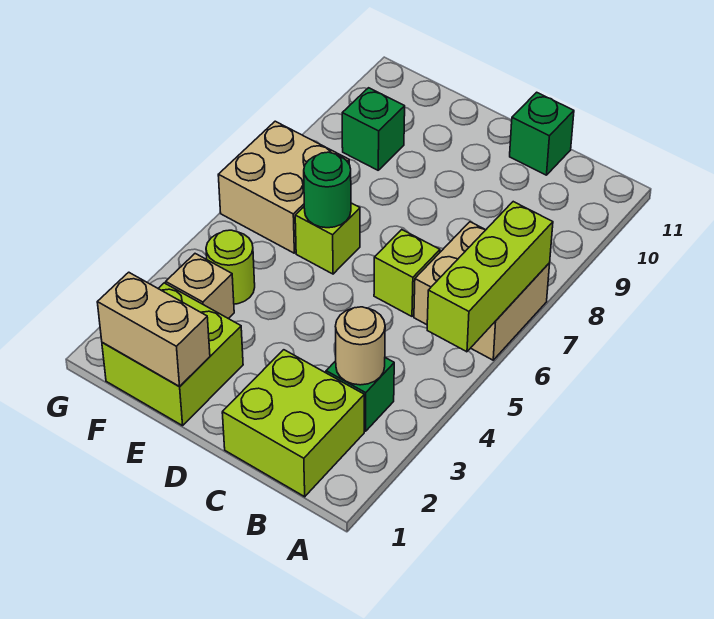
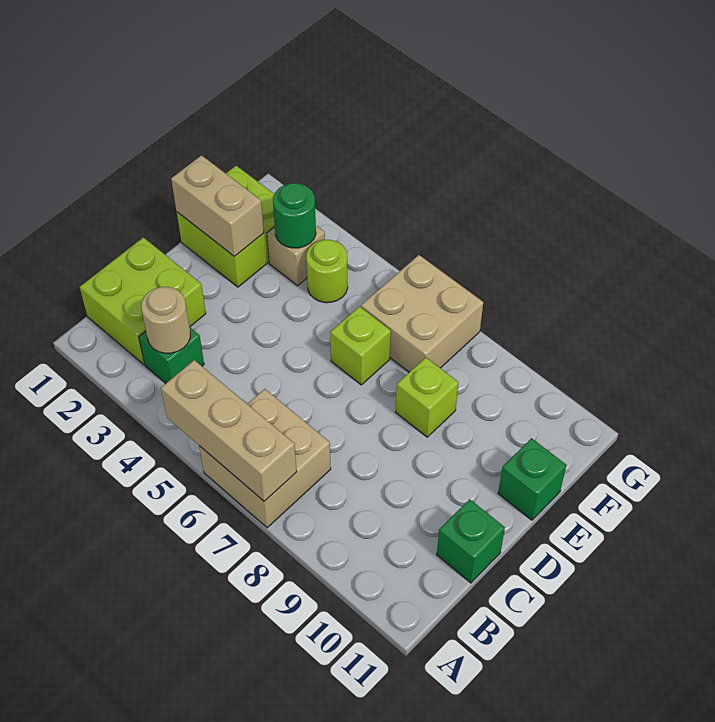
lime 1x3 brick [427,202,553,352] -> tan 1x3 brick [161,360,297,501]
lime 1x1 brick [374,230,440,316] -> lime 1x1 brick moved to [396,358,458,437]
tan 1x2 brick [97,272,210,386] -> tan 1x2 brick turned to [171,155,264,257]
green 1x1 round brick [304,152,351,228] -> green 1x1 round brick moved to [273,183,316,248]
green 1x1 brick [342,88,405,170] -> green 1x1 brick moved to [498,438,566,520]

